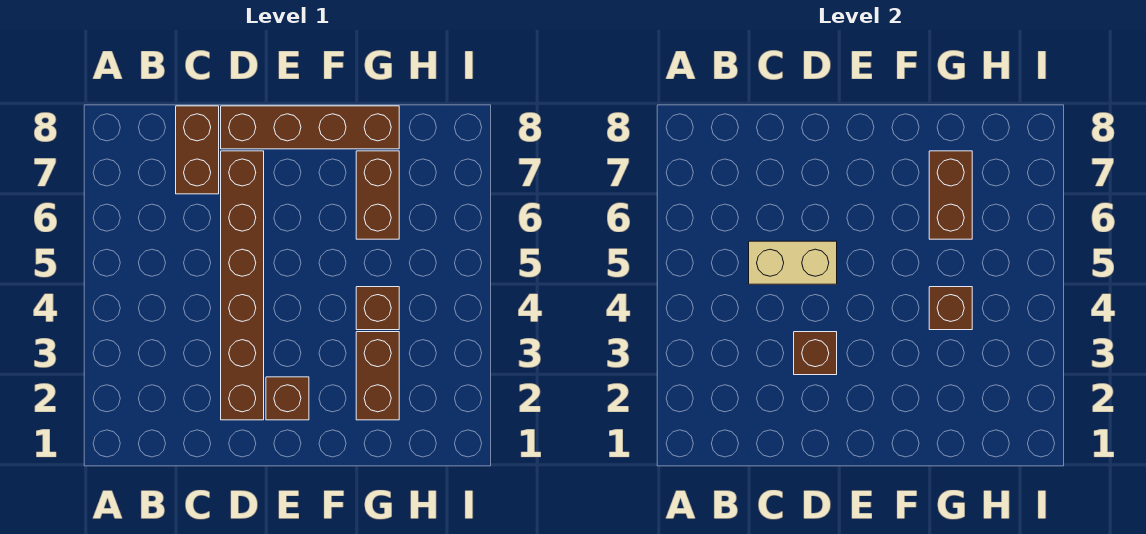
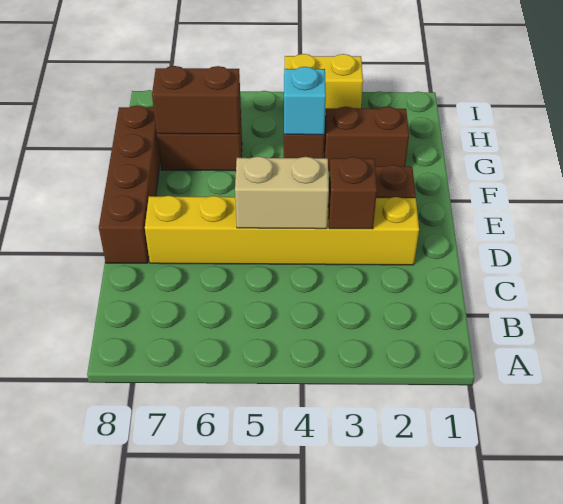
tan 1x2 brick [749,241,837,284] -> tan 1x2 brick turned to [235,156,329,229]
brown 1x2 brick [176,106,219,194] -> none
brown 1x6 brick [221,151,264,420] -> yellow 1x6 brick [145,196,419,265]
brown 1x1 brick [929,287,972,330] -> cyan 1x1 brick [284,67,326,135]
none -> yellow 1x2 brick [284,54,363,108]

